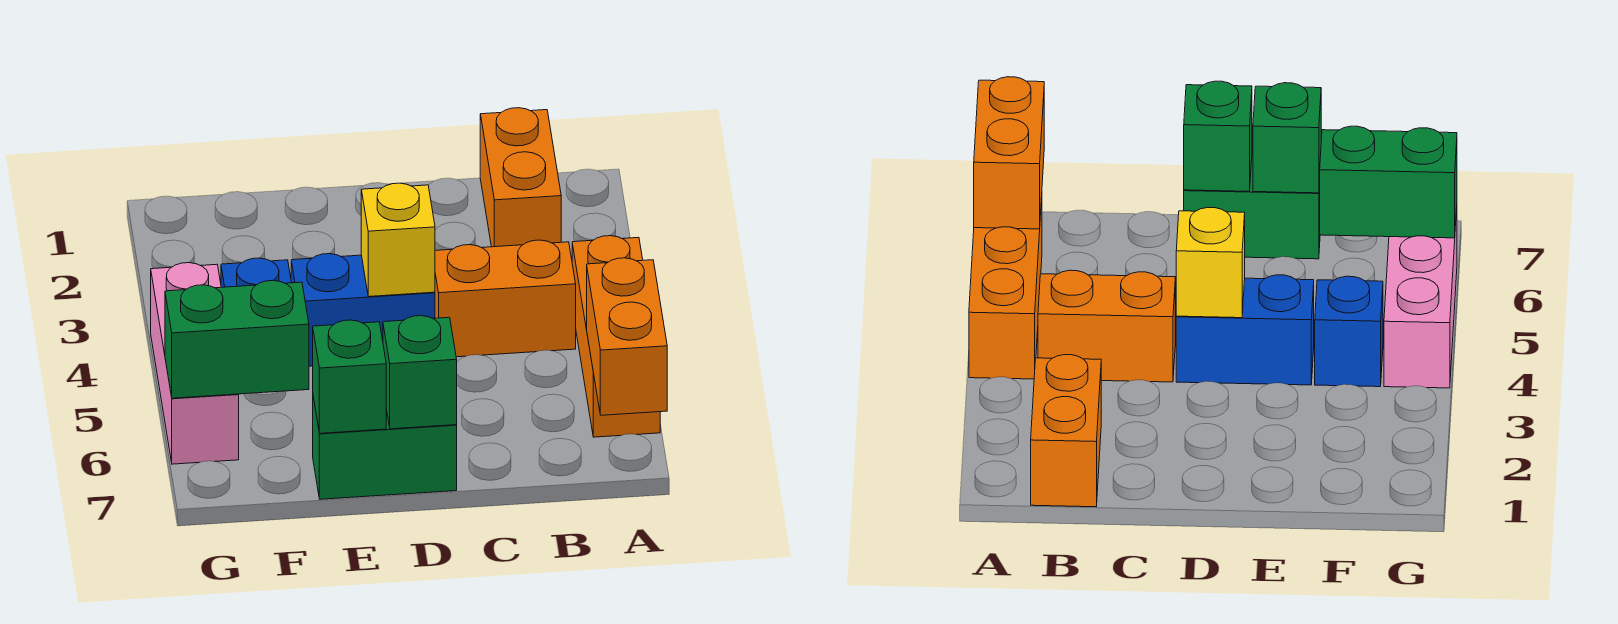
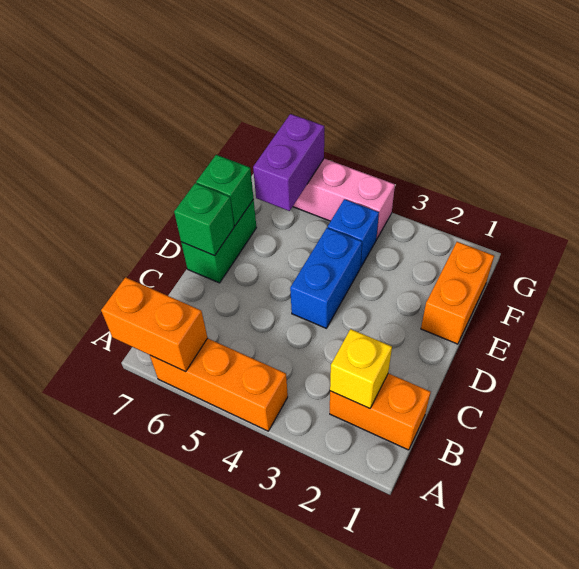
orange 1x2 brick [435,240,576,357] -> orange 1x2 brick moved to [421,242,494,344]
yellow 1x1 brick [361,183,435,296] -> yellow 1x1 brick moved to [330,329,392,408]
green 1x2 brick [165,280,309,398] -> purple 1x2 brick [253,114,324,211]

